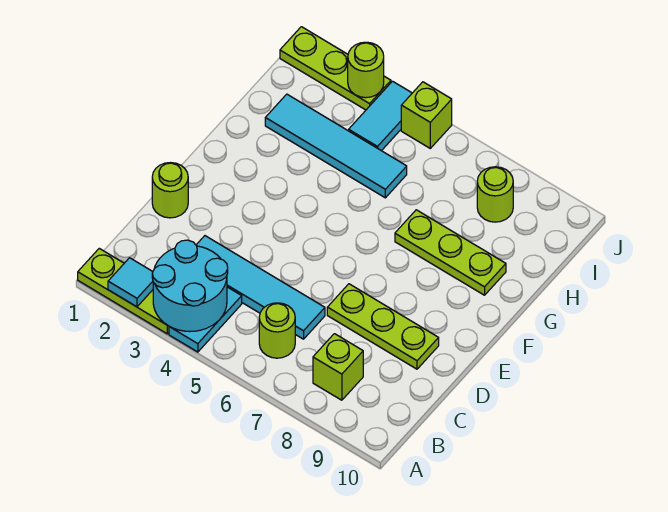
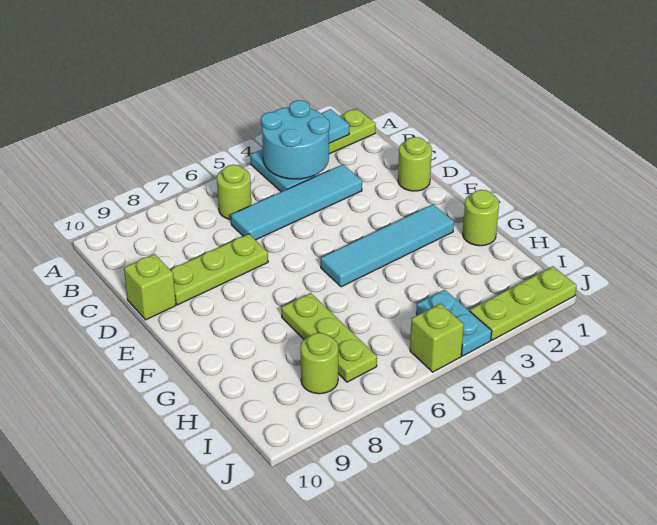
lime 1x1 brick [313,334,363,400] -> lime 1x1 brick moved to [124,254,176,320]
lime 1x3 plate [395,210,506,295] -> lime 1x3 plate turned to [281,293,377,382]
cyan 1x4 tile [265,94,407,198] -> cyan 1x4 tile moved to [321,204,454,287]
cyan 1x2 tile [349,81,412,151] -> cyan 1x2 plate [416,290,492,356]
lime 1x1 round brick [348,42,384,98] -> lime 1x1 round brick moved to [463,190,499,246]

